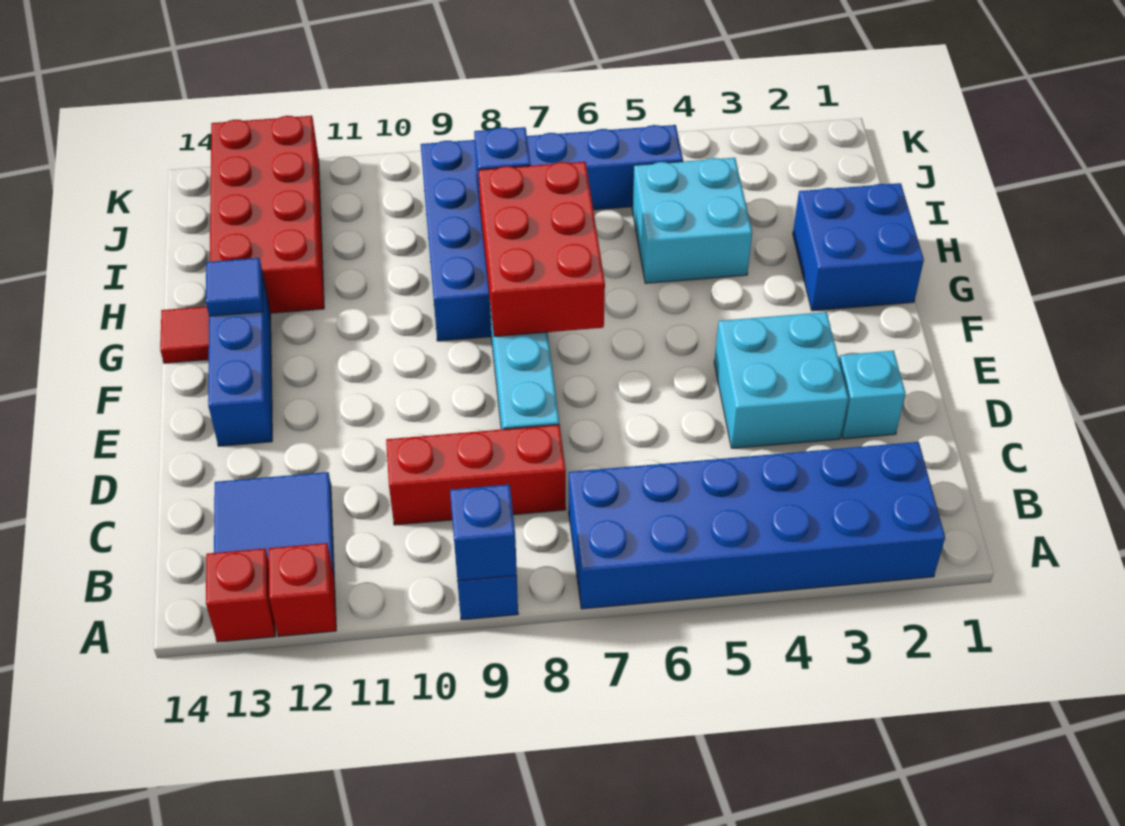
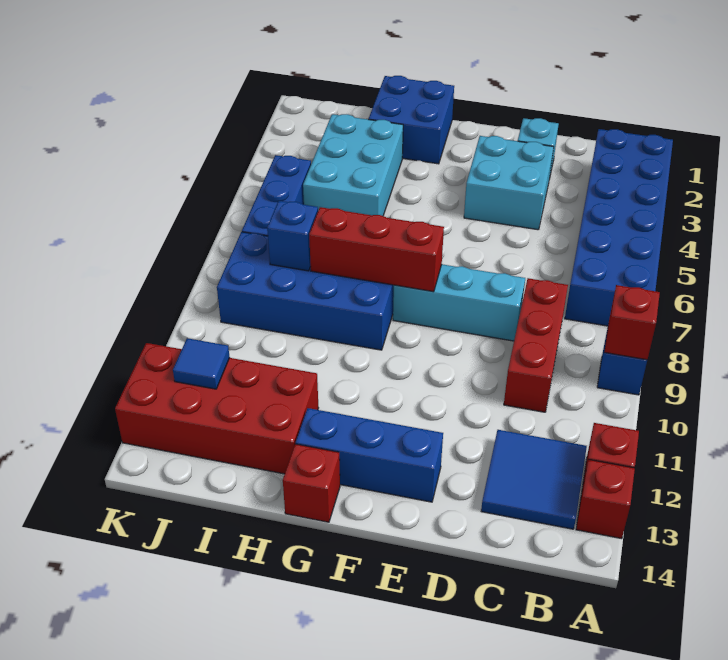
blue 1x1 brick [450,484,517,581] -> red 1x1 brick [604,285,660,360]
red 2x3 brick [478,162,605,337] -> red 1x3 brick [309,207,444,292]
blue 1x1 tile [206,258,263,316] -> blue 1x1 tile moved to [173,338,230,389]
red 1x1 tile [160,306,209,363] -> red 1x1 brick [283,444,340,522]
cyan 2x2 brick [632,158,752,283] -> cyan 2x3 brick [303,114,403,216]

